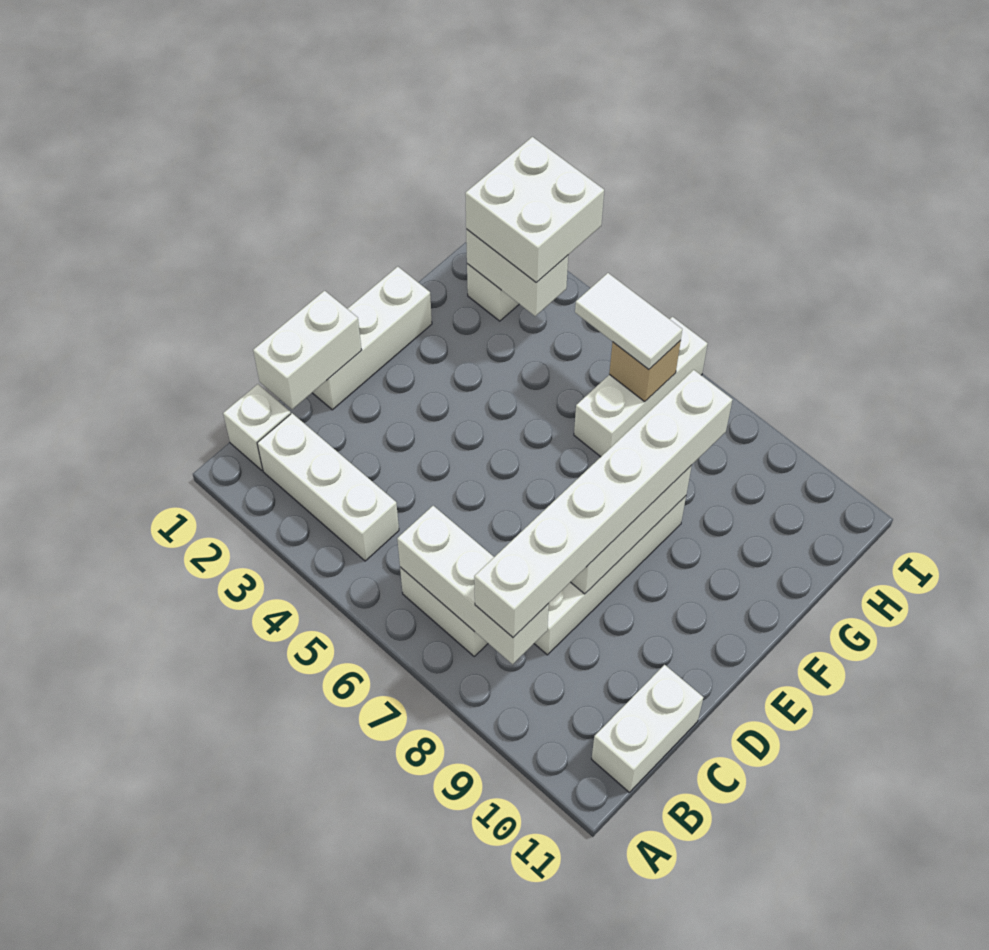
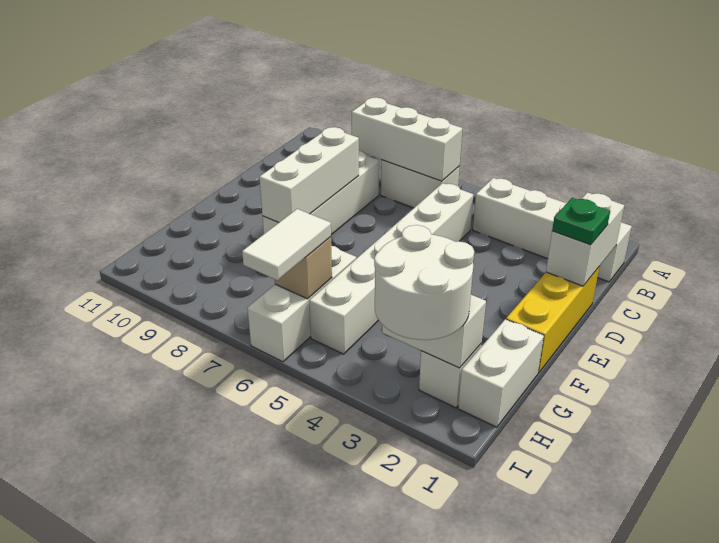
white 1x6 brick [474,370,732,637] -> white 1x6 brick moved to [309,183,473,354]
white 1x2 brick [592,665,703,792] -> white 1x2 brick moved to [458,319,544,427]
white 1x3 brick [312,267,432,410] -> yellow 1x3 brick [506,266,600,373]
none -> green 1x1 plate [552,198,610,245]
white 2x2 brick [465,137,604,283] -> white 2x2 round brick [374,225,474,340]
white 1x2 tile [575,273,682,369] -> white 1x2 tile turned to [242,209,331,280]

